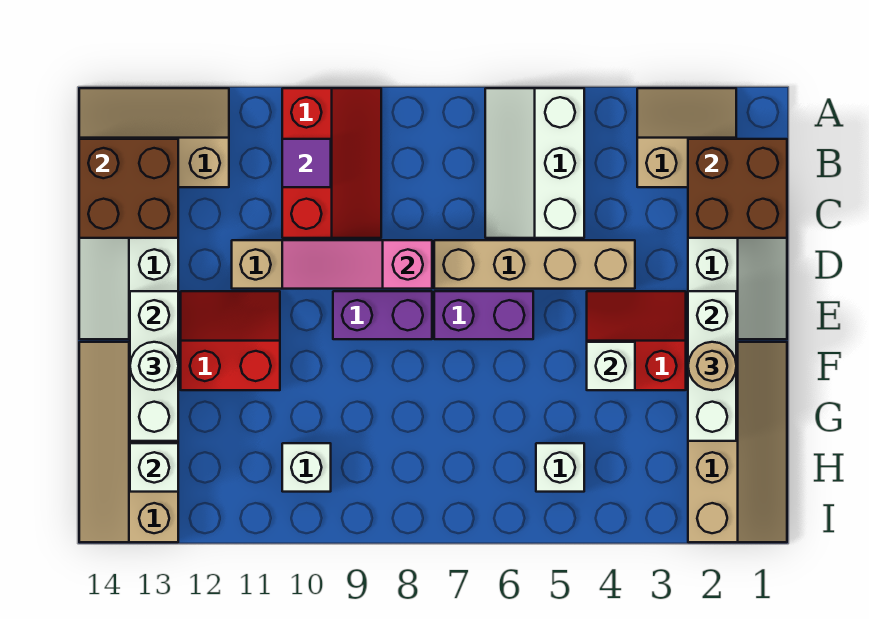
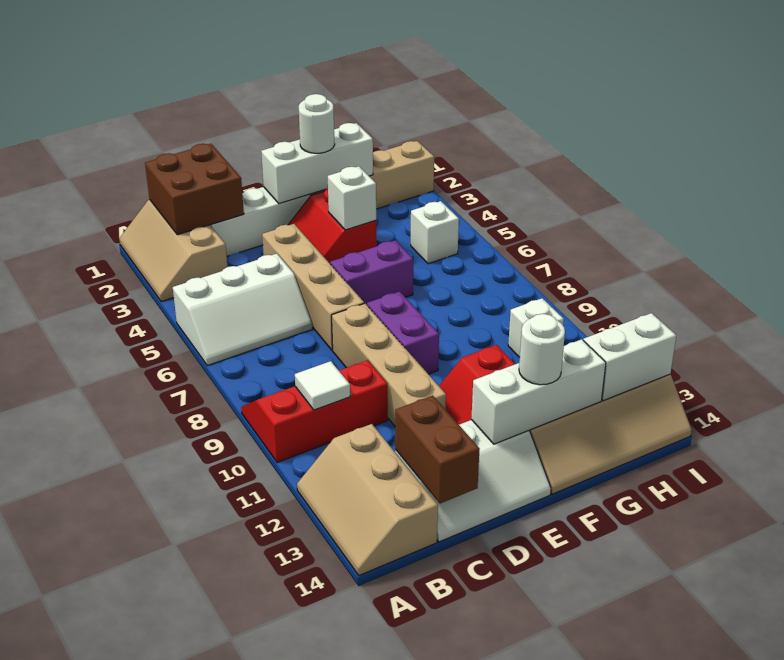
tan 2x2 slope [637,88,736,187] -> tan 2x3 slope [119,199,227,302]
purple 1x1 tile [282,139,331,187] -> white 1x1 tile [295,361,350,410]
brown 2x2 brick [79,139,178,238] -> brown 1x2 brick [395,395,480,503]
pink 1x3 slope [282,240,432,289] -> none
purple 1x2 brick [434,291,533,339] -> purple 1x2 brick turned to [330,240,413,305]
tan 1x1 round brick [688,342,736,390] -> white 1x1 round brick [299,94,335,153]
white 1x1 brick [130,443,178,492] -> white 1x2 brick [583,313,676,401]

